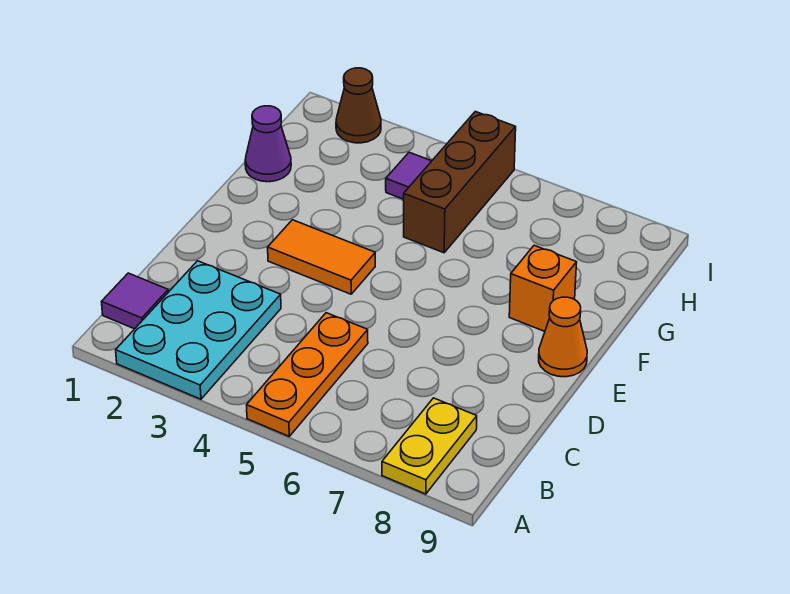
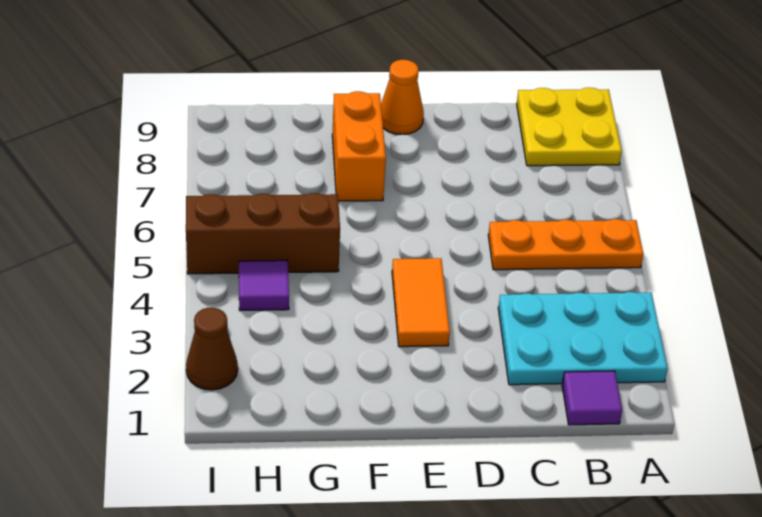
yellow 1x2 plate [382,398,477,494] -> yellow 2x2 plate [517,88,622,166]
orange 1x1 brick [509,245,577,331] -> orange 1x2 brick [332,91,386,201]
purple 1x1 cone [245,106,291,182] -> none

